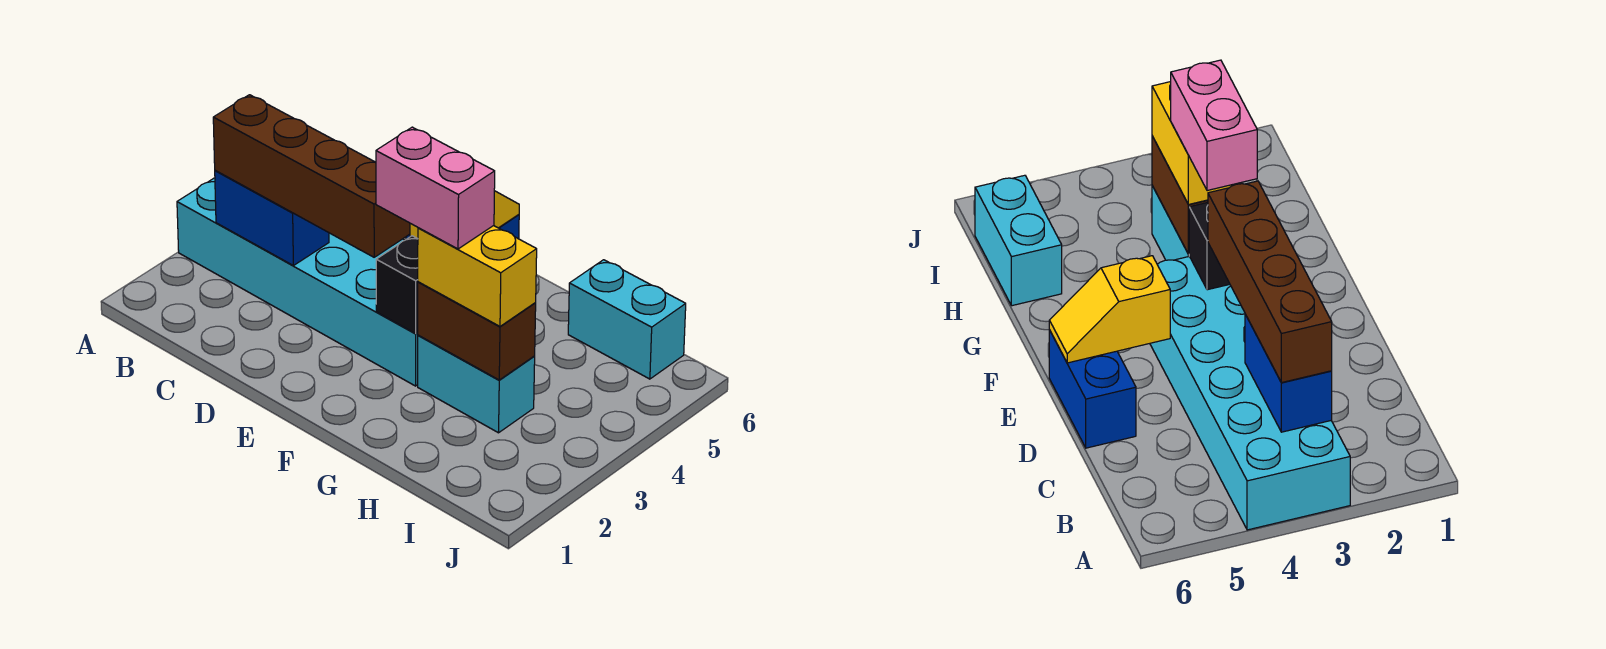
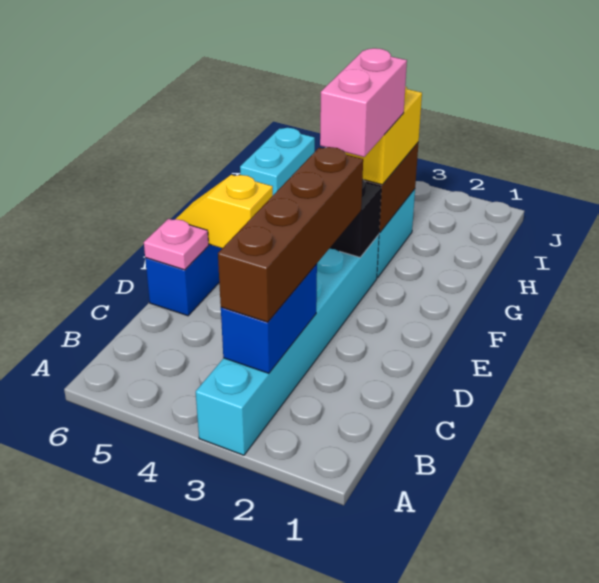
cyan 2x6 brick [177,178,418,386] -> cyan 1x6 brick [196,235,379,455]
none -> pink 1x1 plate [144,219,209,270]

